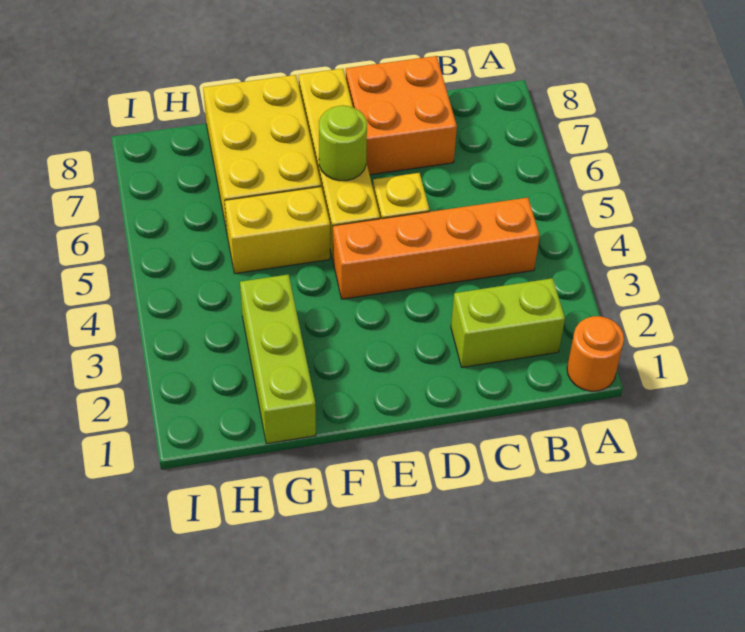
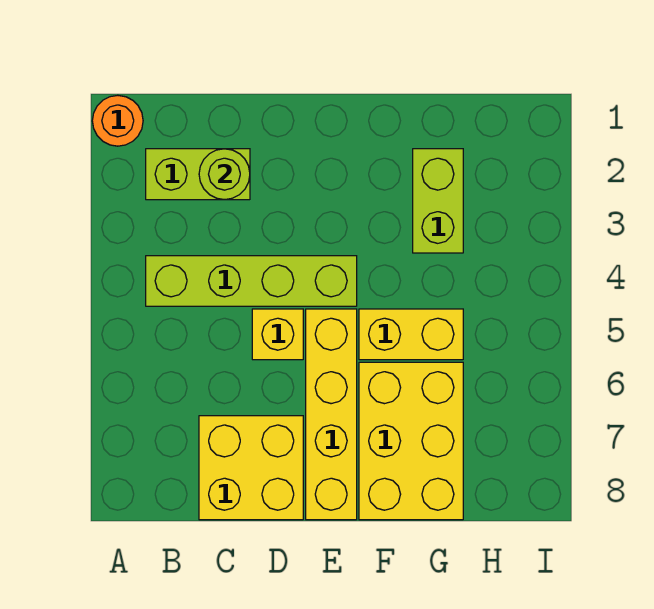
orange 1x4 brick [333,198,540,299] -> lime 1x4 brick [146,256,357,306]
orange 2x2 brick [346,56,457,175] -> yellow 2x2 brick [199,416,303,520]
lime 1x1 round brick [319,105,367,181] -> lime 1x1 round brick moved to [199,149,250,200]
lime 1x3 brick [240,274,316,444] -> lime 1x2 brick [413,149,463,253]

